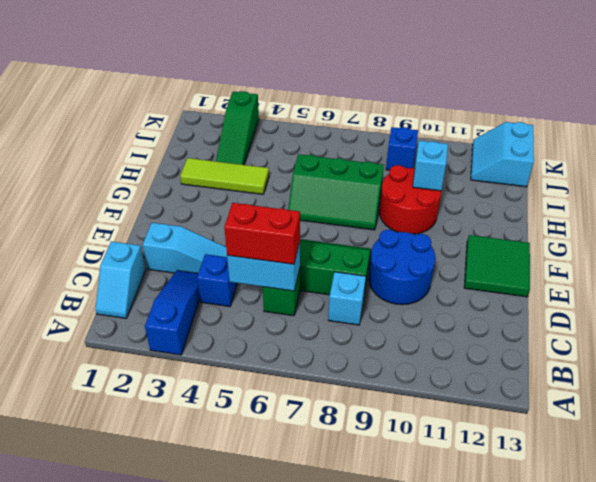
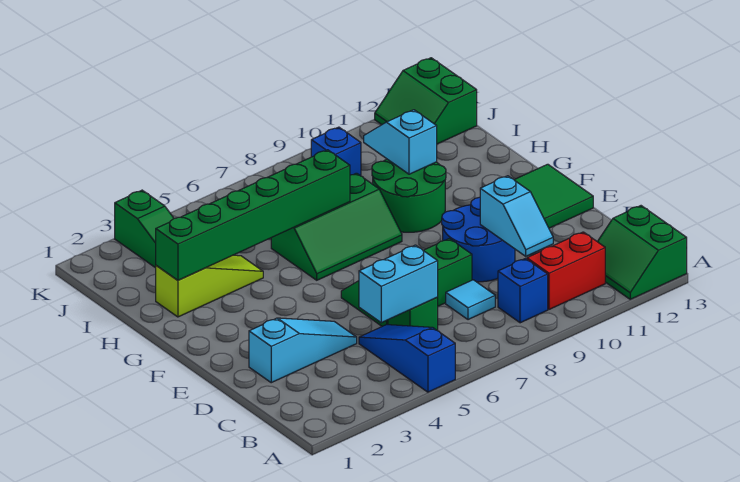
blue 1x3 slope [145,270,200,355] -> blue 1x3 slope moved to [359,325,455,392]
none -> green 2x2 slope [597,206,687,299]
cyan 1x2 slope [95,241,146,318] -> cyan 1x2 slope moved to [480,176,553,256]
blue 1x1 brick [197,254,237,307] -> blue 1x1 brick moved to [498,259,548,323]
red 1x2 brick [224,203,300,264] -> red 1x2 brick moved to [527,232,605,309]
cyan 1x1 brick [328,272,366,325] -> cyan 1x1 tile [446,280,495,320]
red 2x2 round brick [379,165,441,234] -> green 2x2 round brick [372,159,446,232]
lime 1x3 tile [180,158,269,194] -> lime 1x3 slope [156,255,263,317]
none -> green 1x6 brick [156,150,350,280]
cyan 2x2 slope [471,122,534,187] -> green 2x2 slope [375,58,477,144]

